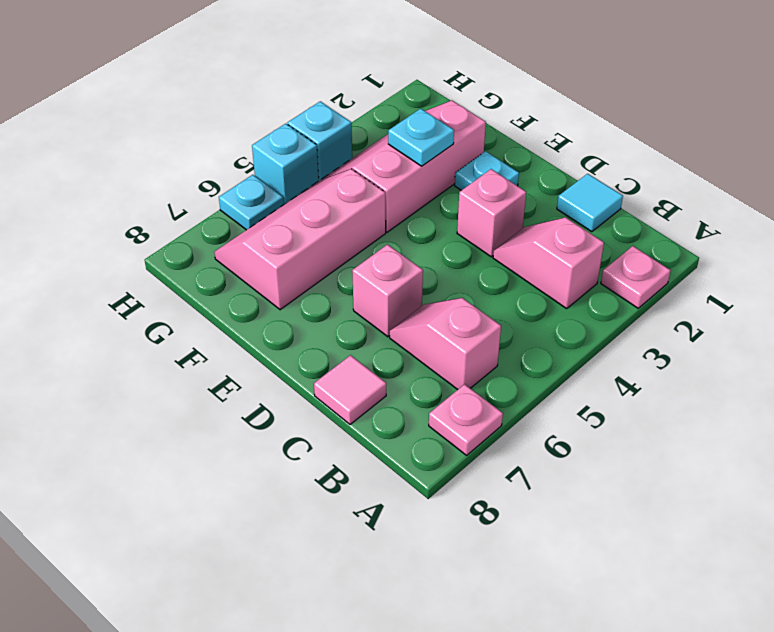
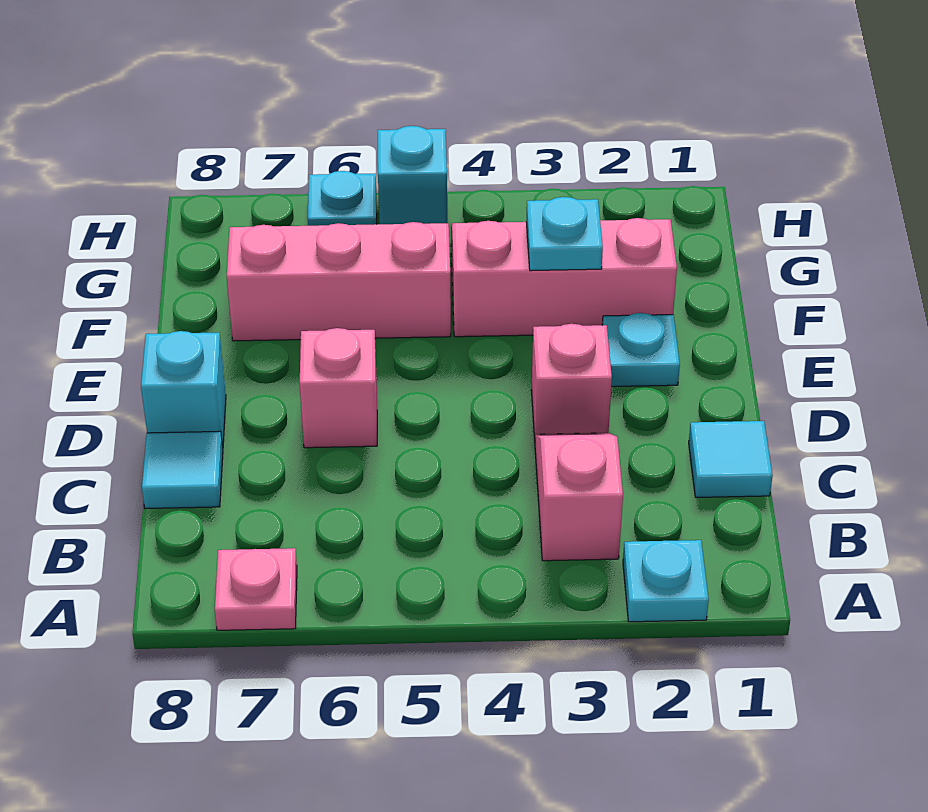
pink 1x1 plate [601,246,671,308] -> cyan 1x1 plate [623,540,709,622]
pink 1x2 slope [390,298,501,390] -> none
pink 1x1 tile [314,355,386,424] -> cyan 1x1 tile [142,431,223,509]
cyan 1x1 brick [288,101,352,181] -> cyan 1x1 brick moved to [141,331,226,448]

